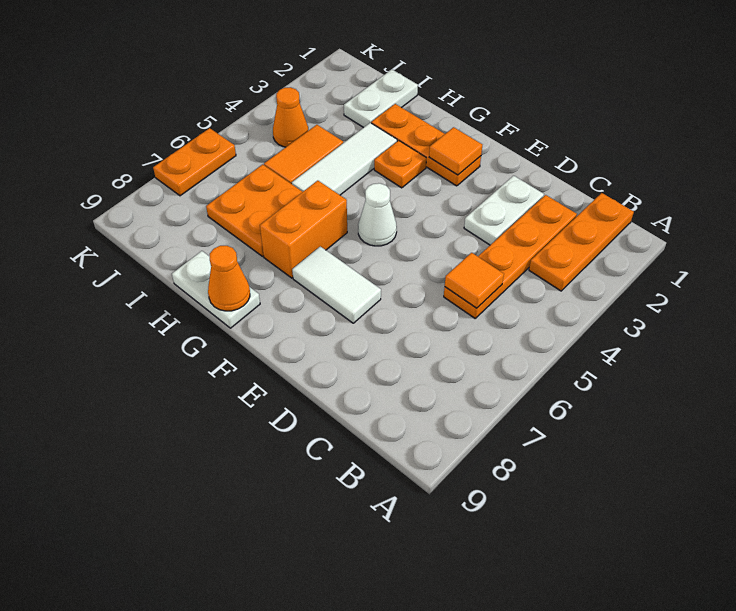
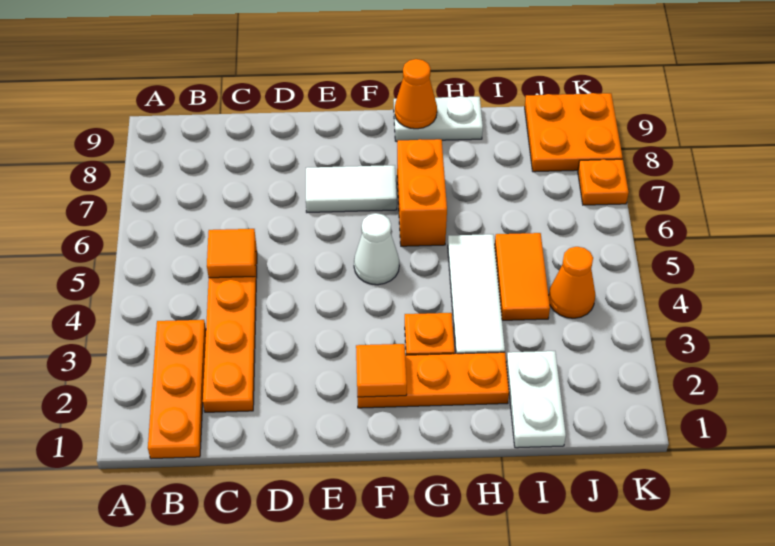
white 1x2 plate [464,176,544,245] -> none
orange 2x2 plate [206,164,302,256] -> orange 2x2 plate moved to [525,93,622,172]
orange 1x2 plate [153,128,236,196] -> orange 1x1 plate [578,159,629,205]

